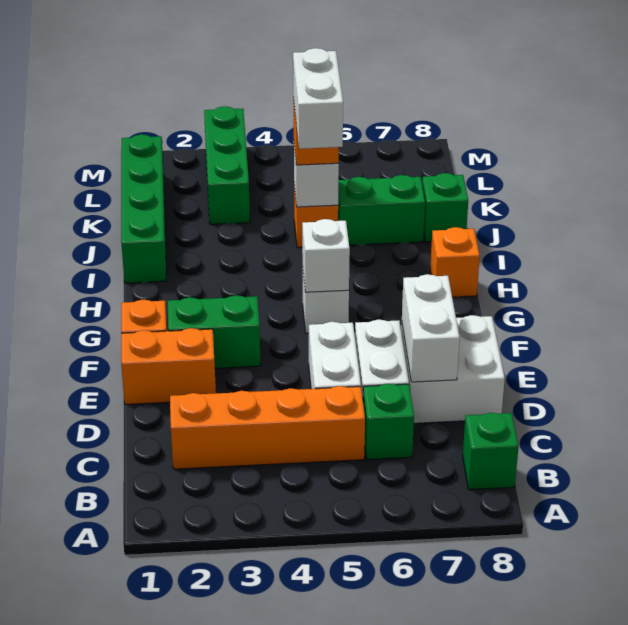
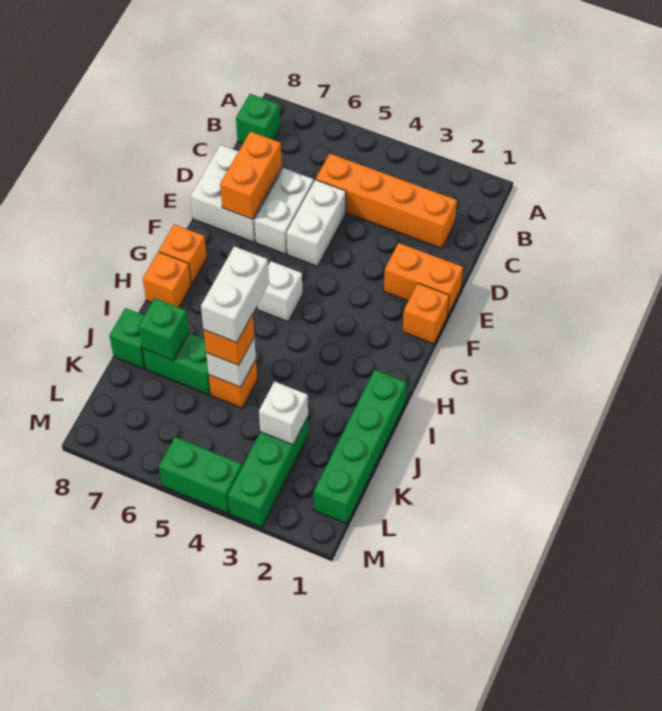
green 1x1 brick [363,384,414,460] -> green 1x1 brick moved to [138,298,189,361]
white 1x2 brick [402,274,460,382] -> orange 1x2 brick [220,132,282,219]
green 1x2 brick [168,295,261,368] -> green 1x2 brick moved to [159,437,242,513]
white 1x1 brick [302,219,350,292] -> white 1x1 brick moved to [259,382,308,445]
none -> orange 1x1 brick [159,224,207,284]

